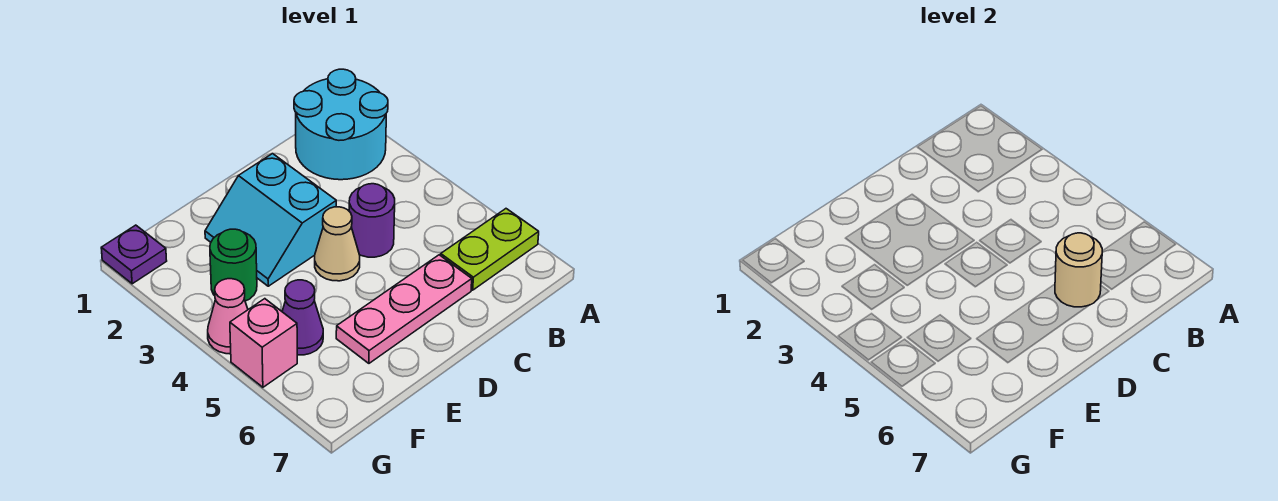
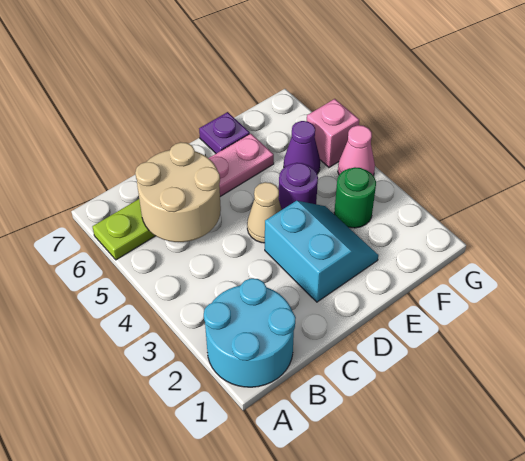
purple 1x1 round brick [349,184,395,257] -> purple 1x1 round brick moved to [279,163,318,209]
tan 1x1 round brick [1055,233,1102,307] -> tan 2x2 round brick [135,142,221,242]
purple 1x1 plate [101,225,167,284] -> purple 1x1 plate moved to [199,112,250,153]

